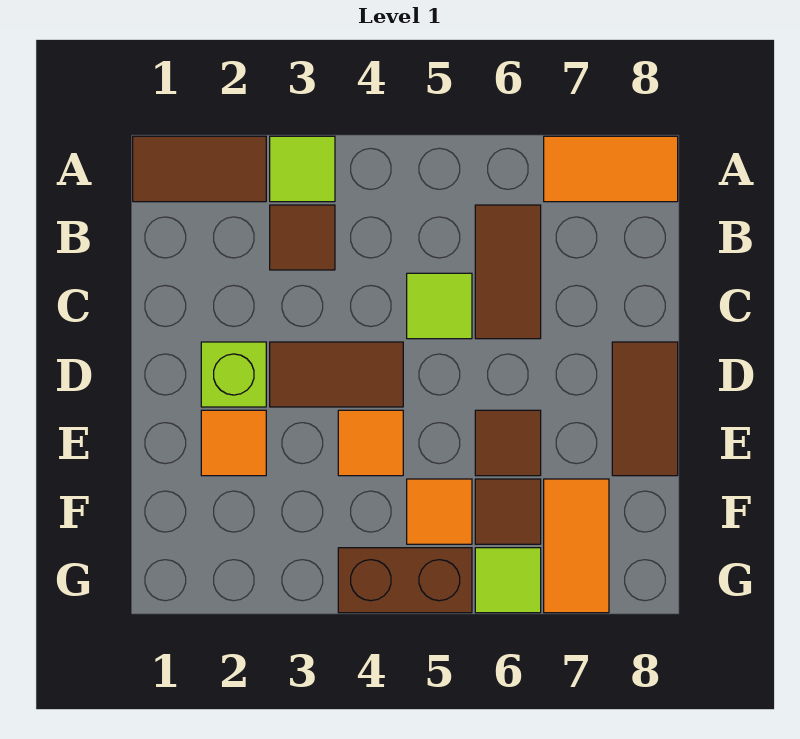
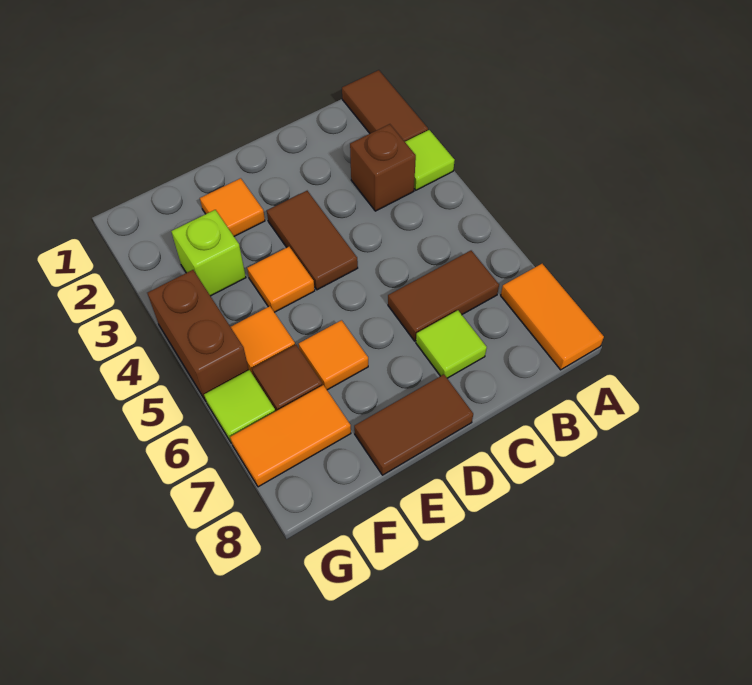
brown 1x1 tile [270,205,335,270] -> brown 1x1 brick [350,124,416,211]
lime 1x1 tile [407,273,472,339] -> lime 1x1 tile moved to [416,310,487,378]
lime 1x1 brick [201,342,266,407] -> lime 1x1 brick moved to [171,210,246,296]
brown 1x1 tile [475,410,541,476] -> orange 1x1 tile [299,320,368,390]

